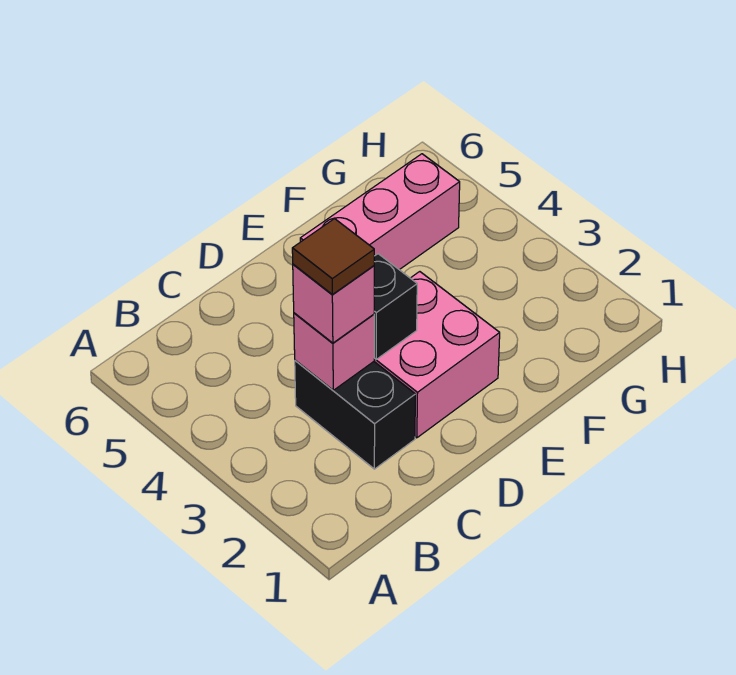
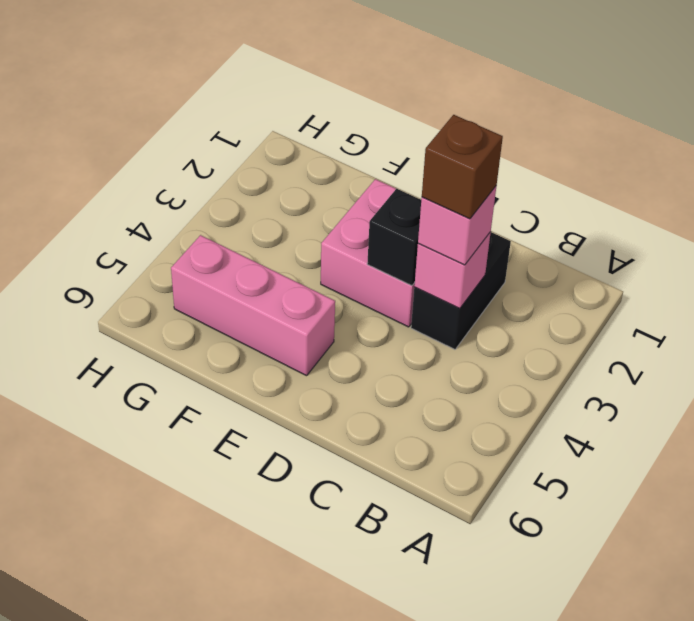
brown 1x1 tile [292,219,374,294] -> brown 1x1 brick [422,115,503,219]

